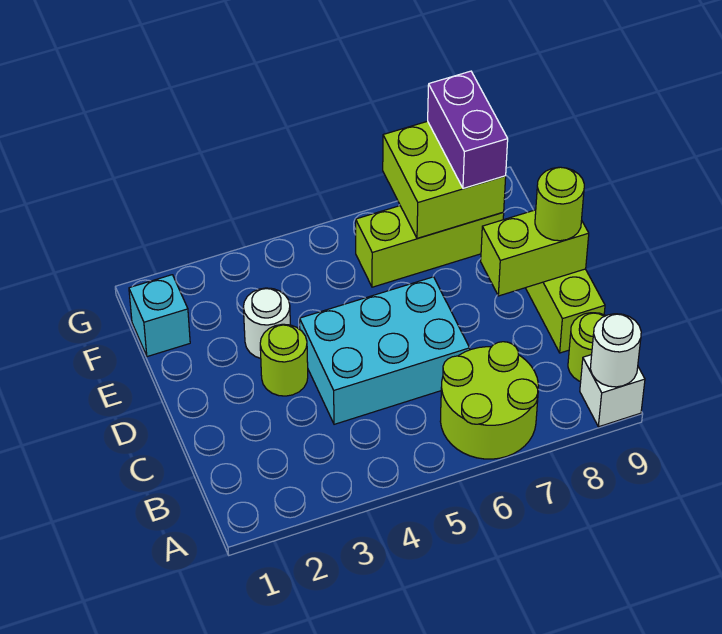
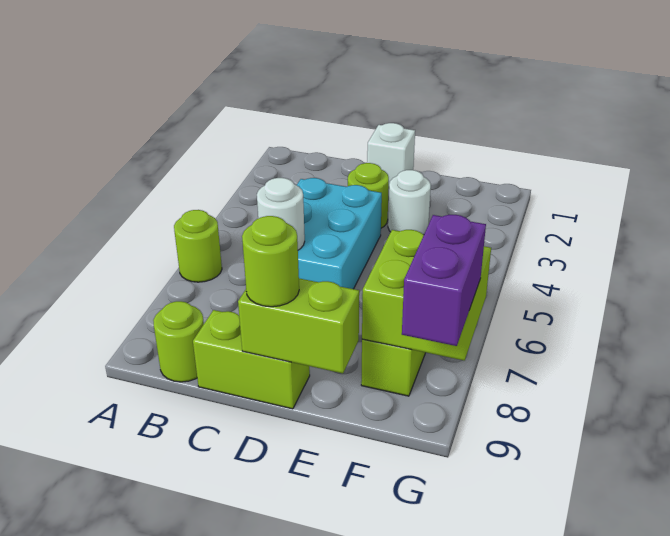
lime 2x2 round brick [440,342,538,459] -> lime 1x1 round brick [174,210,222,282]
white 1x1 brick [580,355,645,427] -> white 1x1 brick moved to [367,123,415,184]
white 1x1 round brick [590,314,641,387] -> white 1x1 round brick moved to [257,178,305,250]
lime 1x2 brick [481,210,589,296] -> lime 1x2 brick turned to [238,278,359,373]
cyan 1x1 brick [129,275,190,357] -> none
purple 1x2 brick [428,71,508,189] -> purple 1x2 brick turned to [402,215,486,346]

